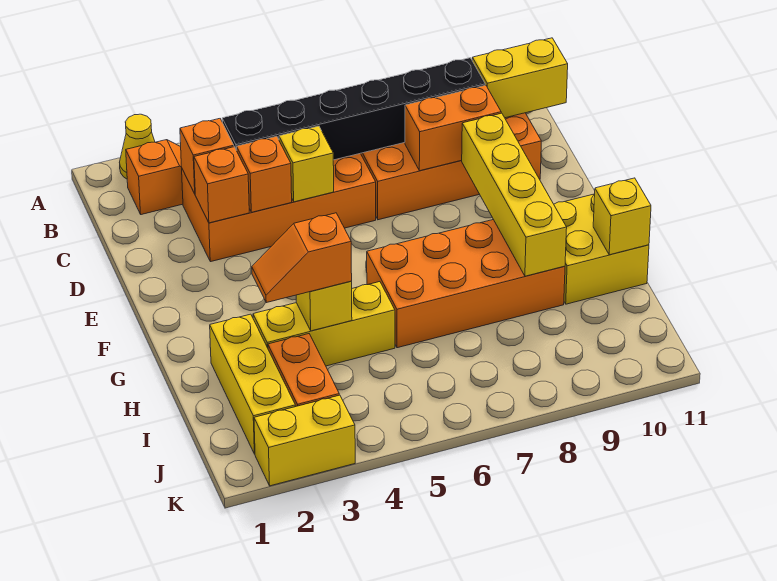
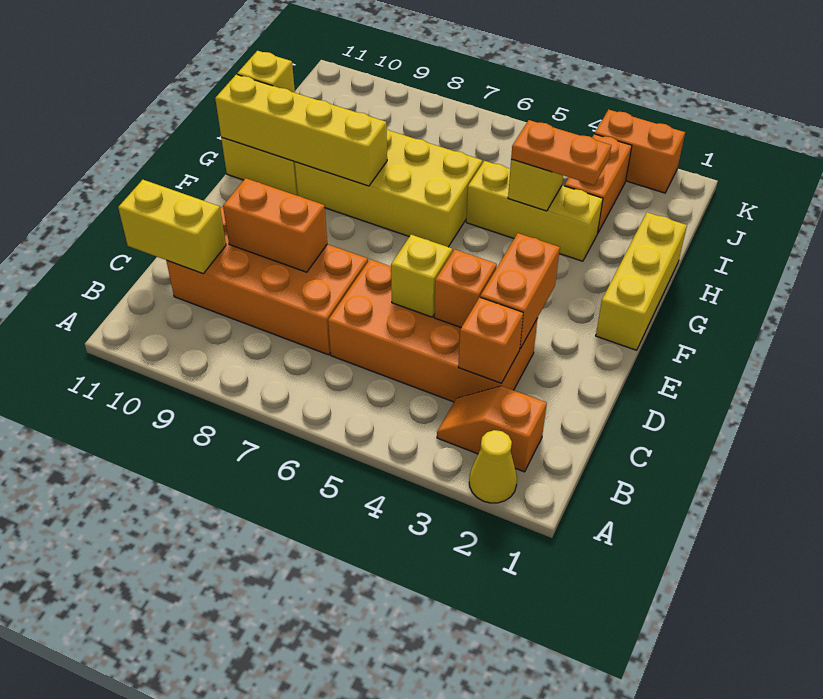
black 1x6 brick [222,58,485,160] -> none
orange 1x1 brick [194,147,249,223] -> orange 1x2 brick [480,233,560,349]
yellow 1x4 brick [462,113,567,276] -> yellow 1x4 brick turned to [215,74,387,186]
orange 2x4 brick [367,220,565,348] -> yellow 2x4 brick [295,129,482,247]
yellow 1x3 brick [210,314,295,454] -> yellow 1x3 brick moved to [596,212,687,350]
orange 1x2 slope [252,213,352,303] -> orange 1x2 plate [511,120,611,185]
yellow 1x2 brick [254,395,355,486] -> orange 1x2 brick [595,109,685,193]

